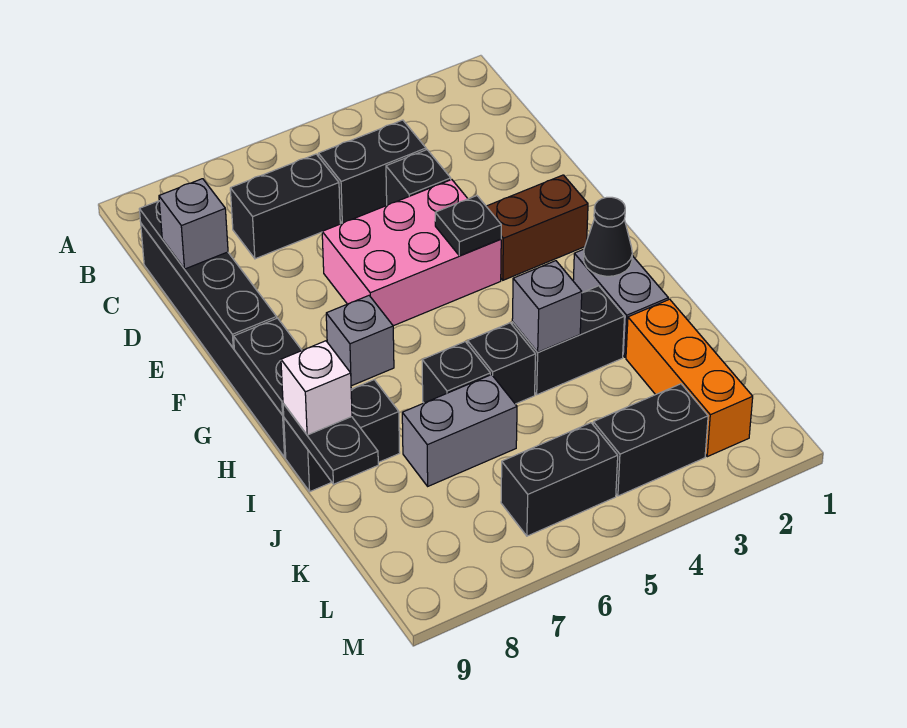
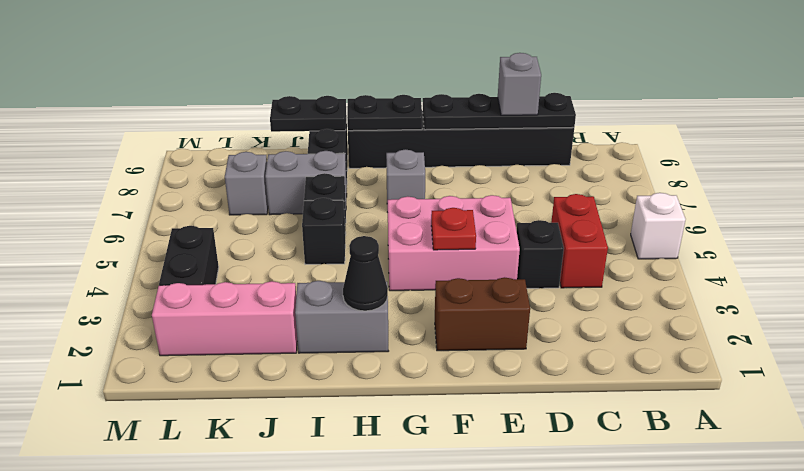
black 1x2 brick [318,120,426,223] -> red 1x2 brick [551,194,608,288]
black 1x2 brick [230,154,340,259] -> none
pink 2x3 brick [322,180,501,326] -> pink 2x3 brick turned to [388,195,520,291]
brown 1x2 brick [486,175,588,280] -> brown 1x2 brick turned to [435,277,530,351]
black 1x1 plate [435,196,501,256] -> red 1x1 plate [431,208,476,250]
black 1x2 brick [512,286,625,395] -> none
grey 1x1 brick [512,261,582,352] -> grey 1x1 brick moved to [225,152,268,215]
white 1x1 brick [281,341,352,435] -> white 1x1 brick moved to [631,193,686,259]
orange 1x3 brick [626,299,753,457] -> pink 1x3 brick [152,281,297,356]
grey 1x2 brick [402,375,517,486] -> grey 1x2 brick turned to [265,151,347,215]
black 1x2 brick [501,423,618,536] -> none

